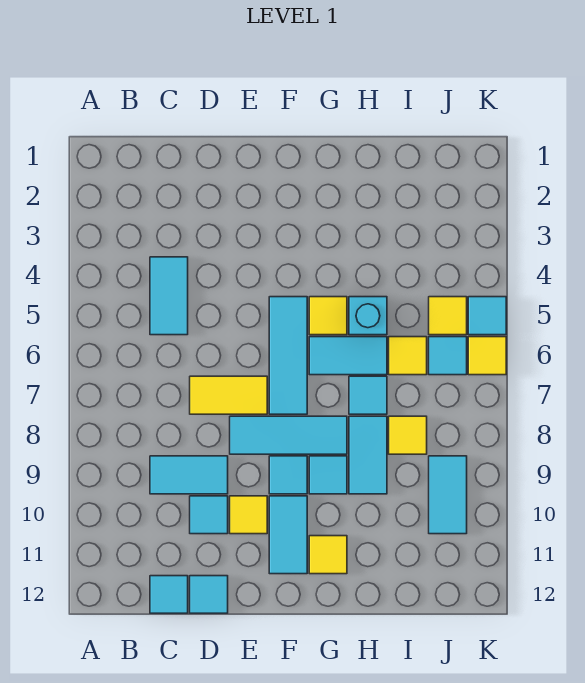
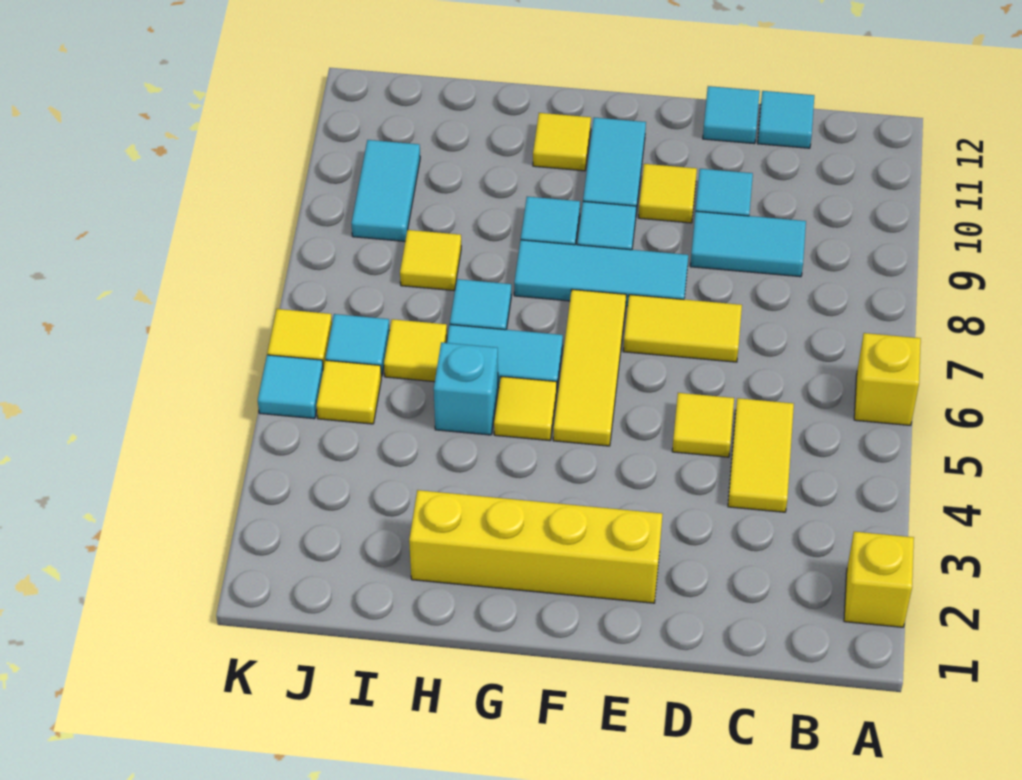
none -> yellow 1x1 brick [844,532,914,627]
none -> yellow 1x1 brick [854,333,921,425]
cyan 1x2 tile [150,257,188,335] -> yellow 1x2 tile [728,398,794,512]
none -> yellow 1x1 tile [672,393,734,457]
none -> yellow 1x4 brick [409,490,662,603]
cyan 1x3 tile [269,297,307,414] -> yellow 1x3 tile [553,290,626,446]
cyan 1x2 tile [349,416,387,494] -> none

